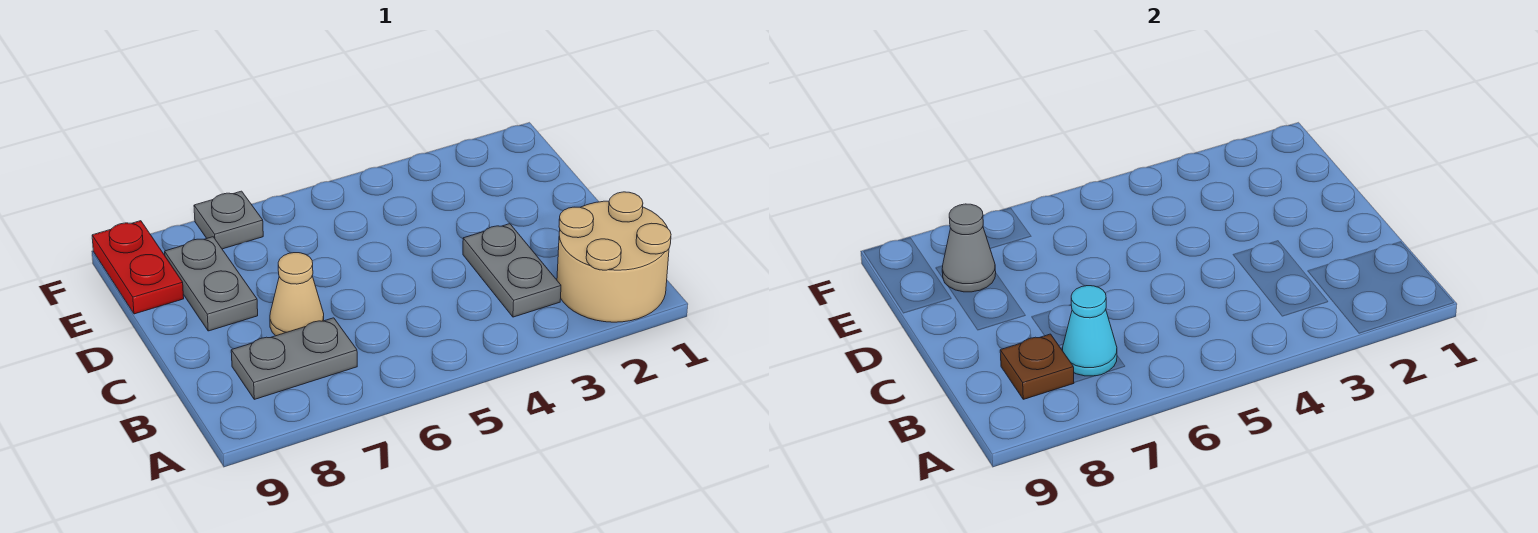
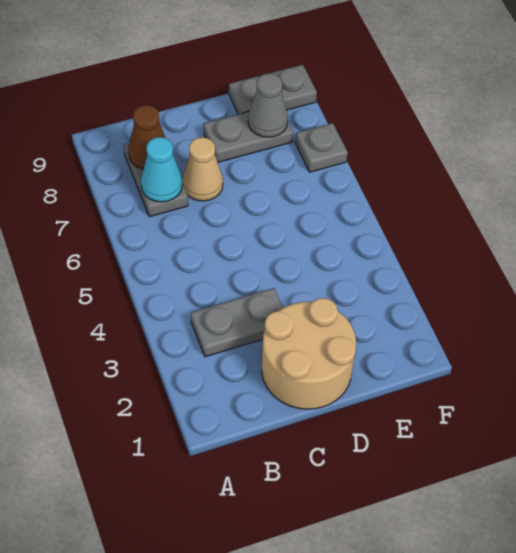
tan 2x2 round brick [557,192,671,322] -> tan 2x2 round brick moved to [262,298,356,409]
brown 1x1 plate [1000,334,1074,399] -> brown 1x1 cone [128,105,165,169]
red 1x2 plate [92,221,184,314] -> grey 1x2 plate [229,65,317,114]

